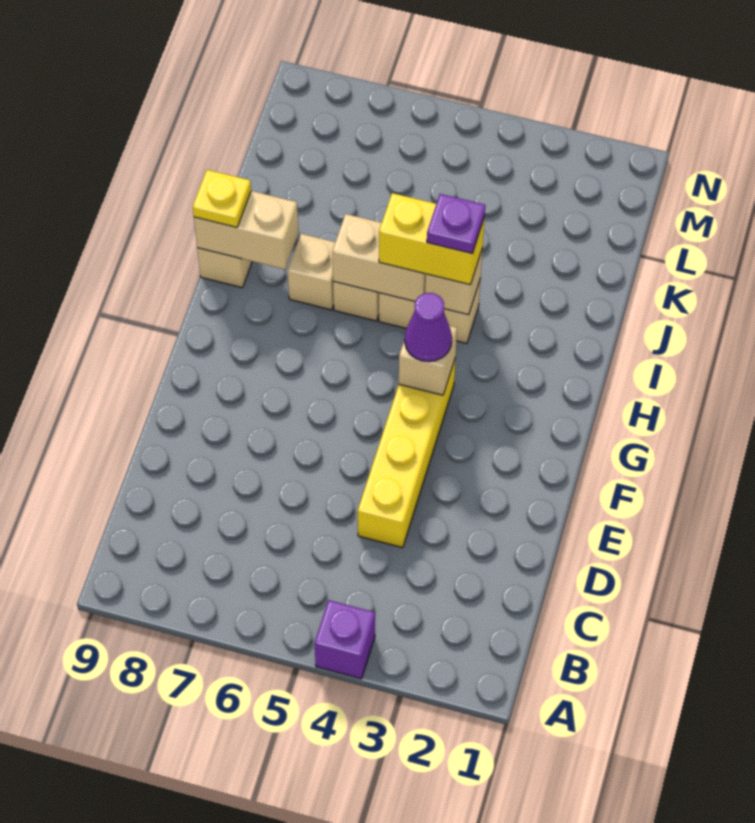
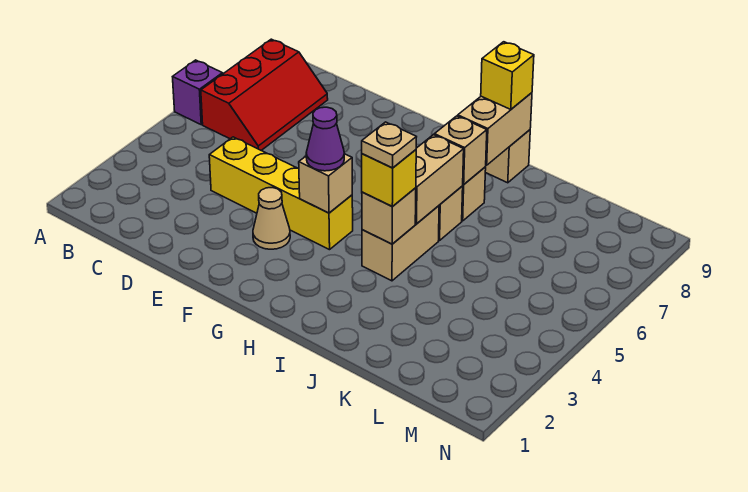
purple 1x1 brick [314,600,375,679] -> purple 1x1 brick moved to [173,60,223,124]
none -> red 2x3 slope [201,39,328,150]
none -> tan 1x1 cone [253,188,290,249]
yellow 1x2 brick [379,193,485,285] -> yellow 1x1 brick [362,150,416,207]
purple 1x1 plate [427,194,485,254] -> tan 1x1 plate [362,122,416,168]
none -> tan 1x1 brick [434,116,487,185]
yellow 1x1 plate [193,170,251,227] -> yellow 1x1 brick [481,42,534,109]

